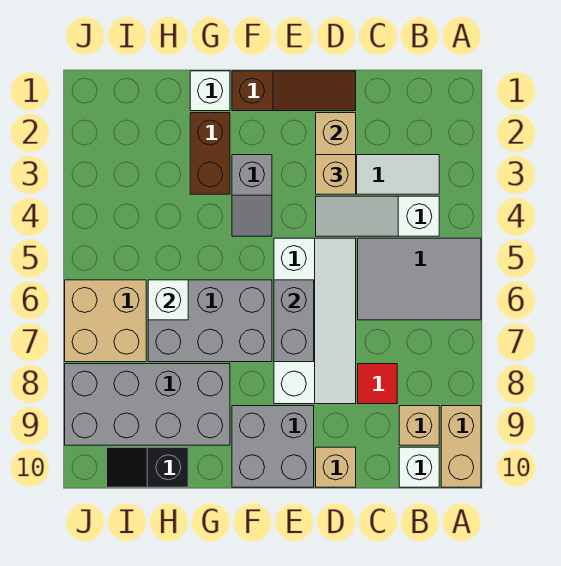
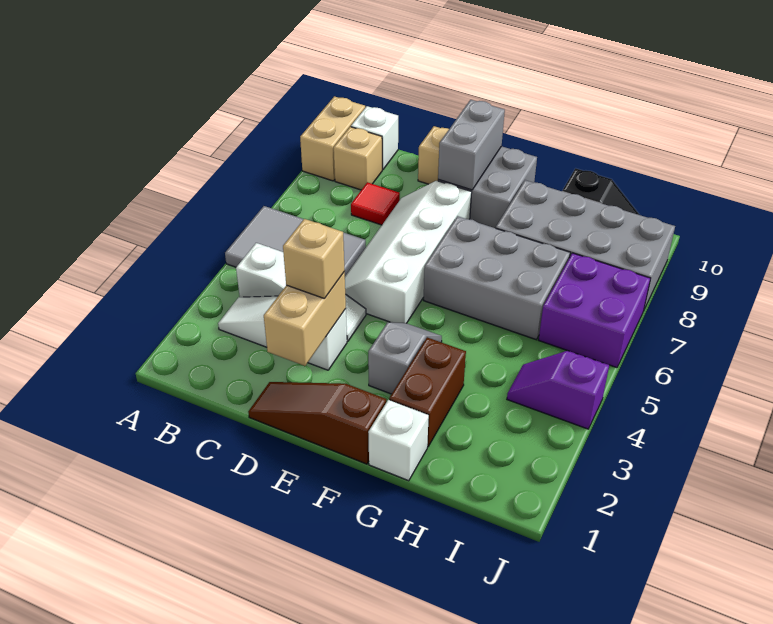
grey 1x2 brick [274,280,314,362] -> grey 1x2 brick moved to [438,100,505,190]
white 1x1 brick [148,280,188,320] -> none
none -> purple 1x2 slope [507,351,609,429]
tan 2x2 brick [65,280,146,362] -> purple 2x2 brick [539,253,651,368]

